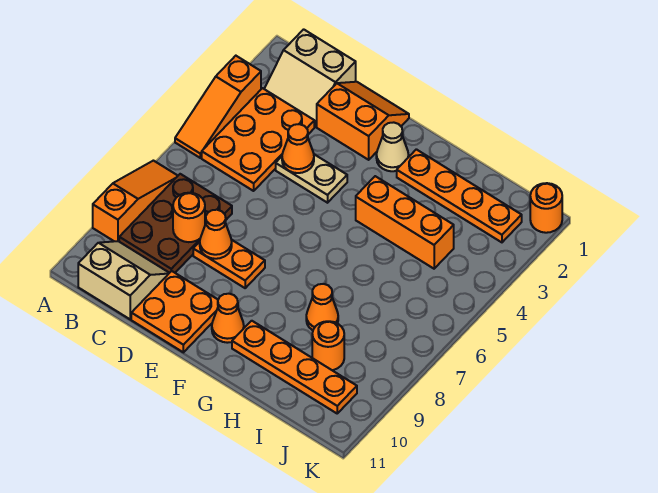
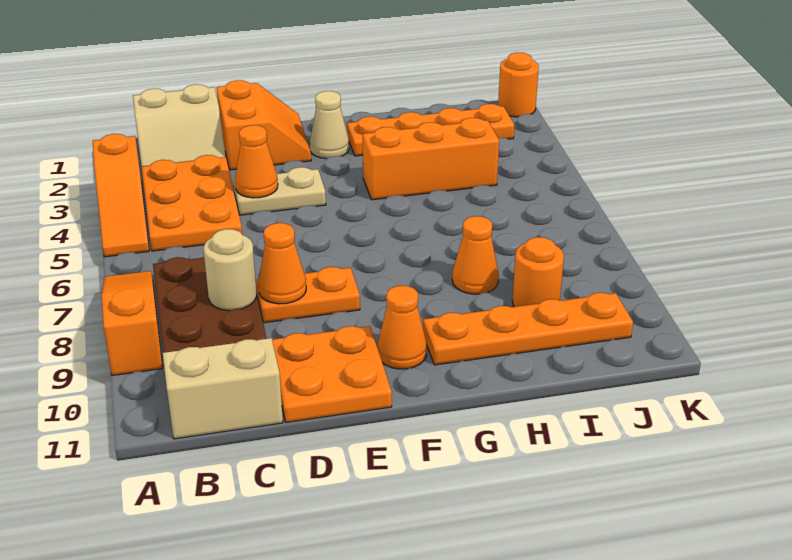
orange 1x1 round brick [173,193,205,242] -> tan 1x1 round brick [203,229,257,310]
orange 2x2 slope [317,82,409,160] -> orange 2x2 slope turned to [217,80,311,170]

